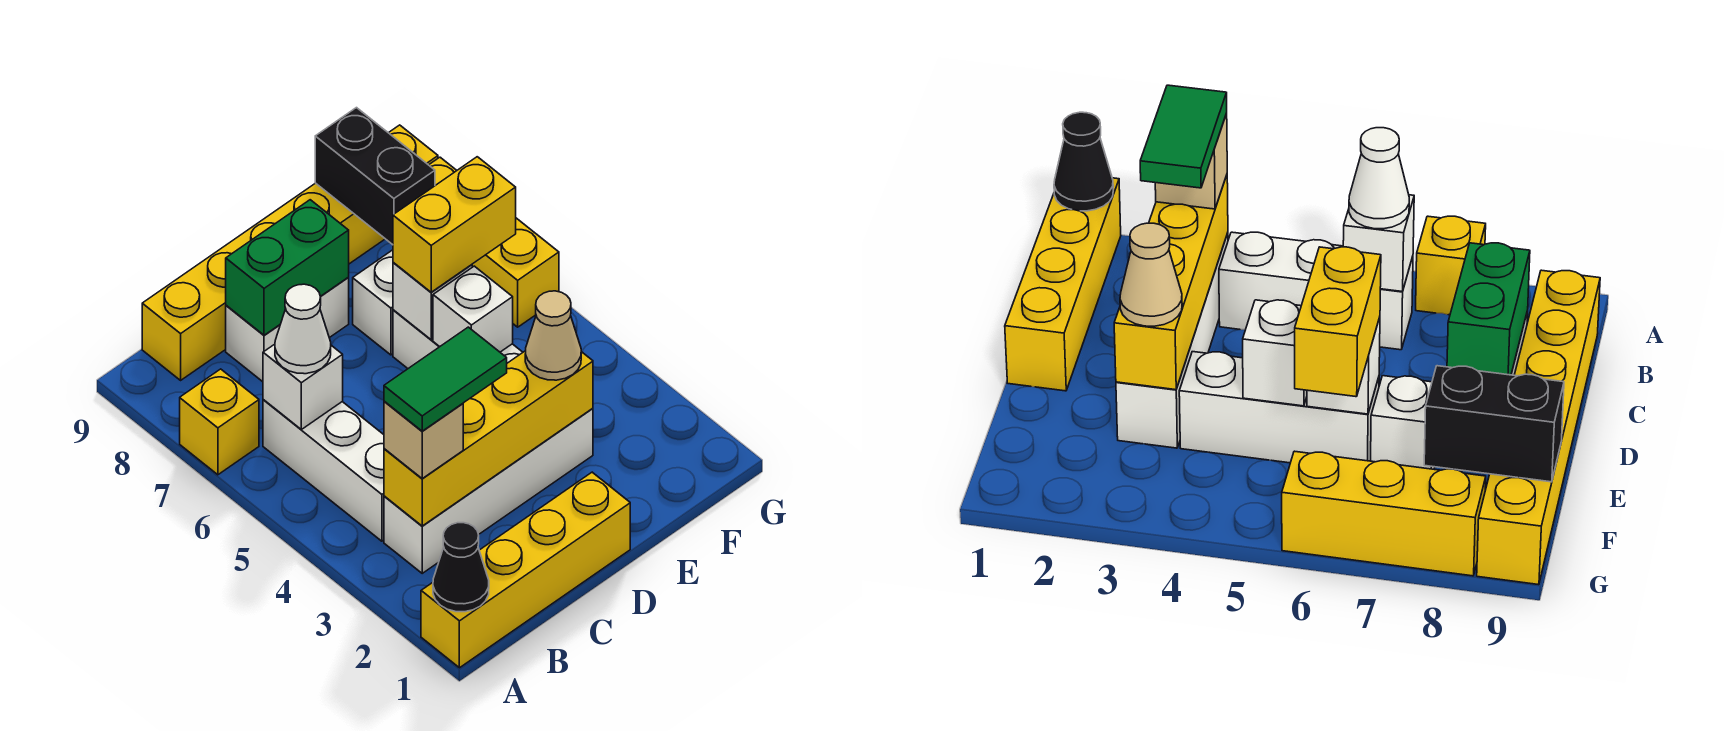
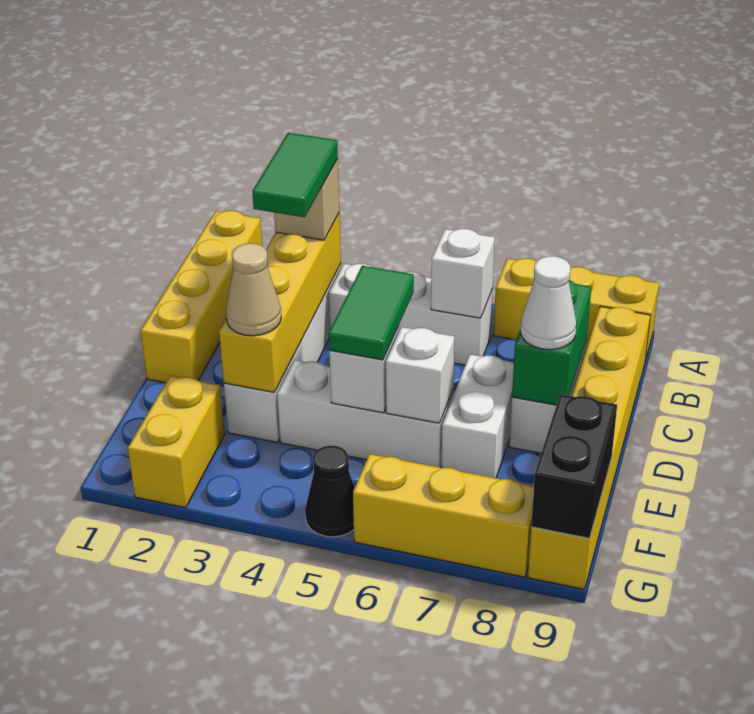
black 1x1 cone [433,523,489,612] -> black 1x1 cone moved to [305,445,355,537]
yellow 1x1 brick [180,369,259,475] -> yellow 1x3 brick [494,258,659,361]
white 1x1 cone [275,284,331,374] -> white 1x1 cone moved to [520,256,576,350]
none -> green 1x2 tile [329,266,414,360]
yellow 1x2 brick [393,157,516,292] -> yellow 1x2 brick moved to [128,376,225,508]
white 1x1 brick [353,250,393,355] -> white 1x2 brick [442,354,514,478]
black 1x2 brick [315,108,435,245] -> black 1x2 brick turned to [531,394,617,538]

